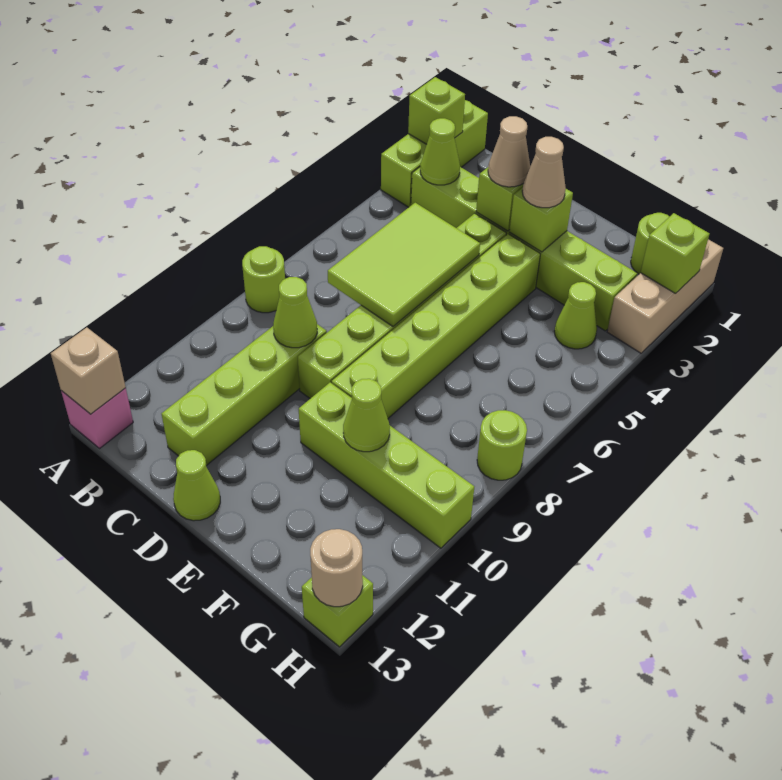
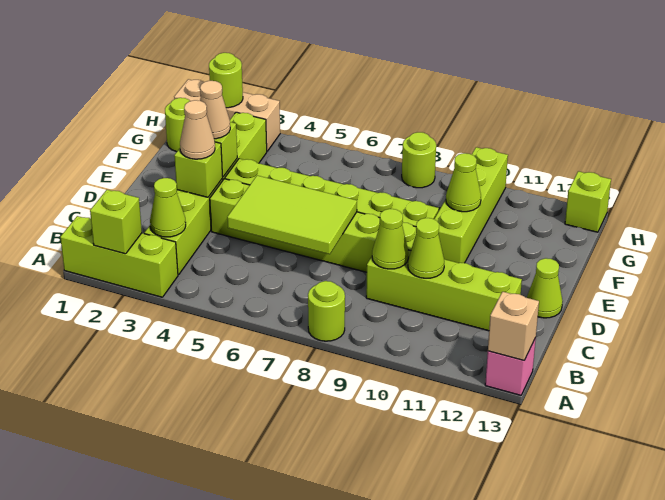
lime 1x1 cone [554,282,597,349] -> lime 1x1 cone moved to [408,218,444,278]
lime 1x1 brick [641,213,710,293] -> lime 1x1 round brick [209,53,243,108]
tan 1x1 round brick [310,529,363,607] -> none

